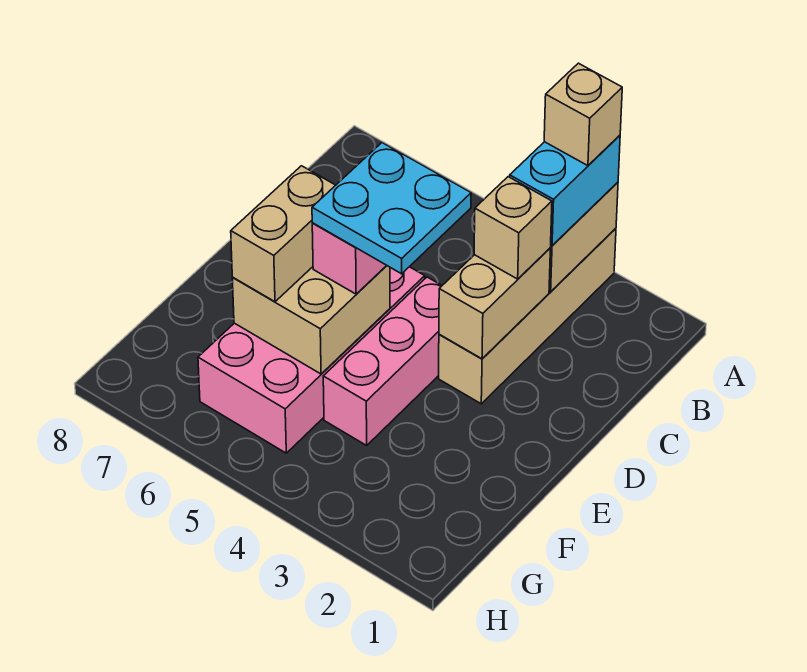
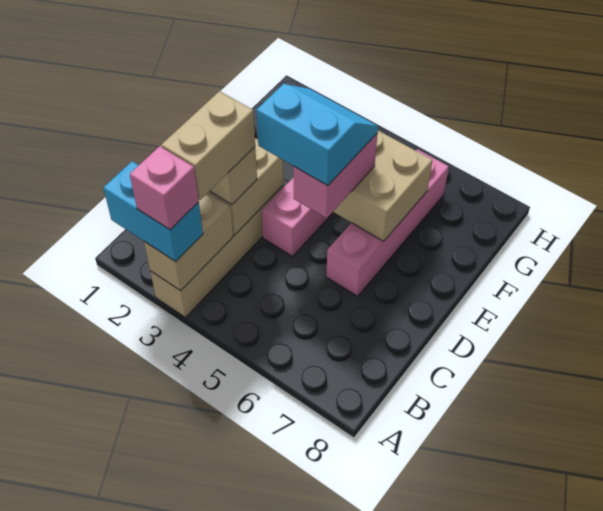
cyan 1x2 brick [510,135,620,246] -> cyan 1x2 brick turned to [103,161,203,261]
tan 1x1 brick [544,63,622,166] -> pink 1x1 brick [130,146,199,230]
cyan 2x2 plate [312,143,471,274] -> cyan 2x2 slope [256,84,378,186]
pink 2x4 brick [198,267,425,453] -> pink 1x4 brick [326,149,449,296]
tan 1x2 brick [231,166,335,302] -> tan 1x2 brick moved to [161,91,255,200]

